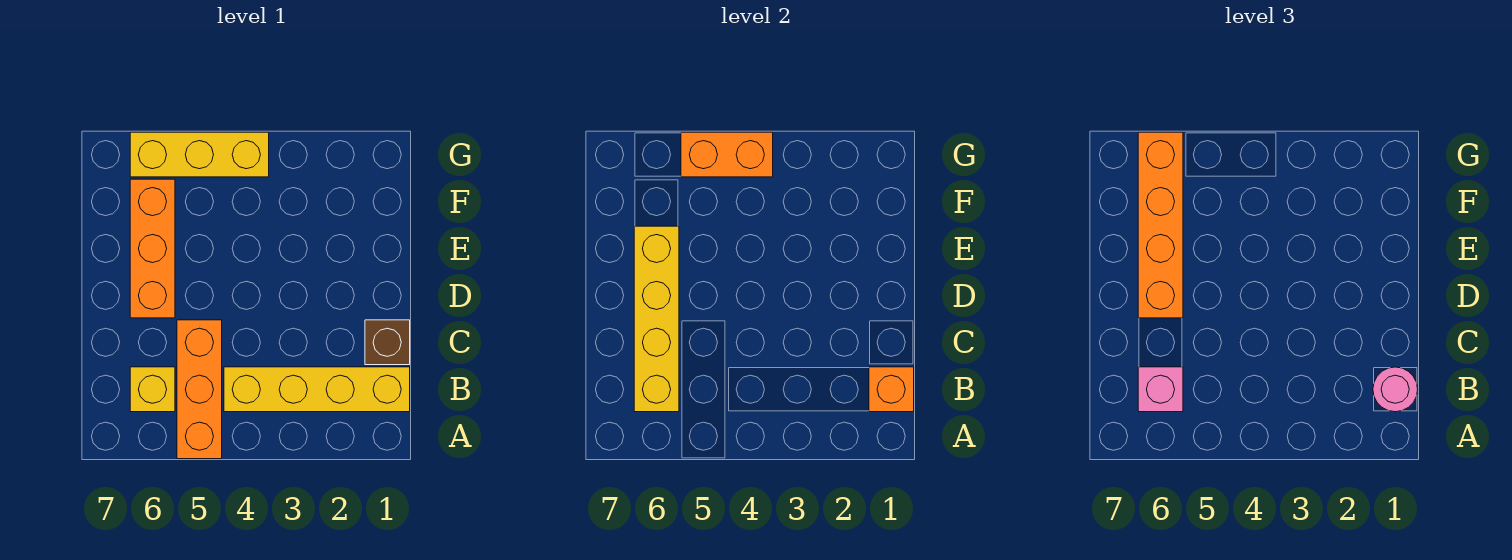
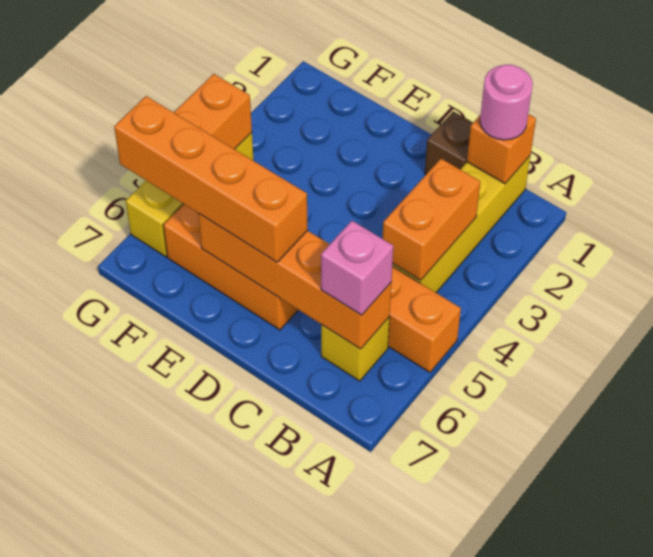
none -> orange 1x2 brick [383,159,480,281]
yellow 1x4 brick [634,226,679,412] -> orange 1x4 brick [198,213,391,349]

